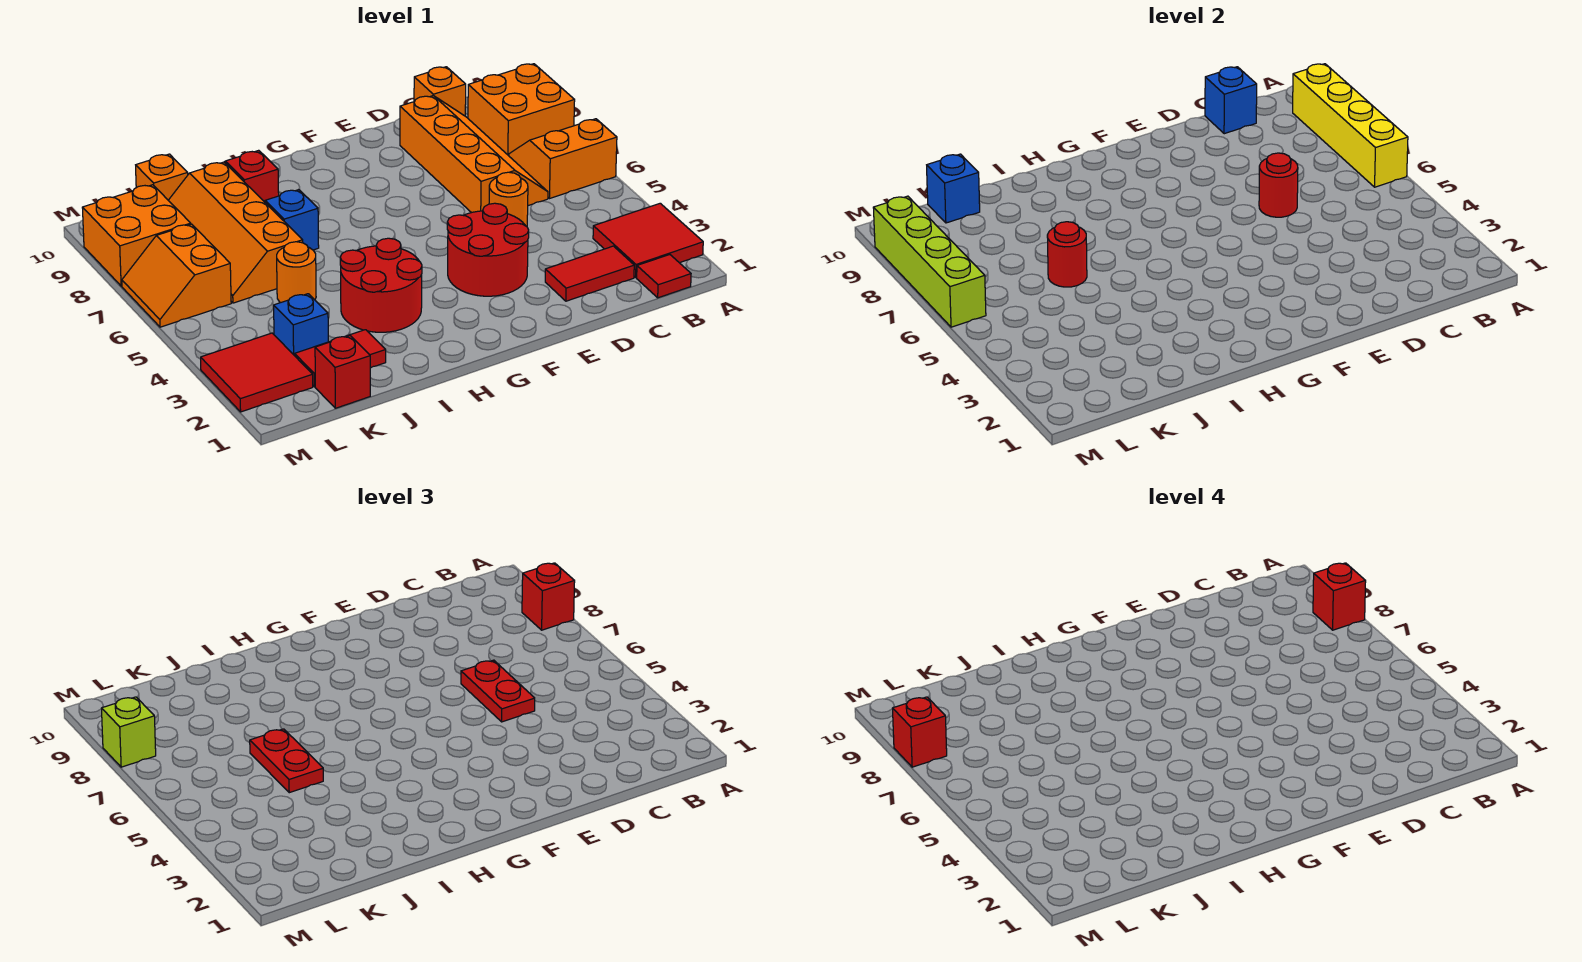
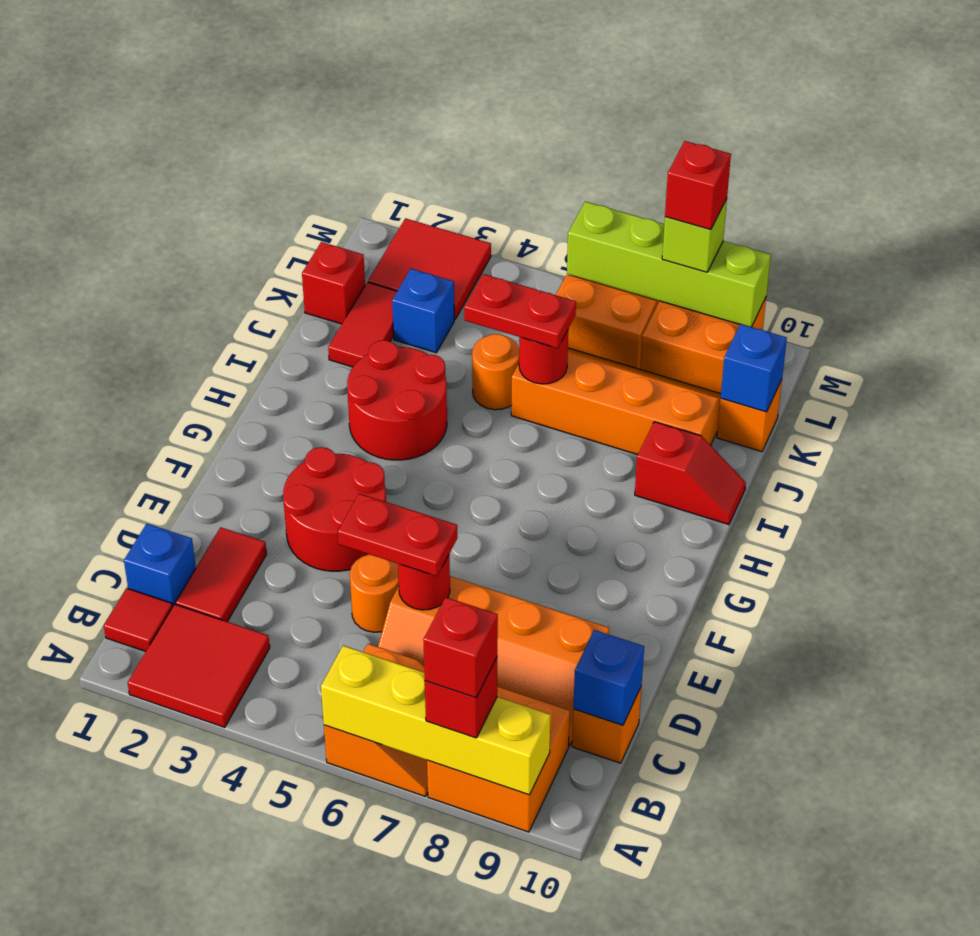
blue 1x1 brick [265,190,319,250] -> blue 1x1 brick moved to [124,524,196,606]

